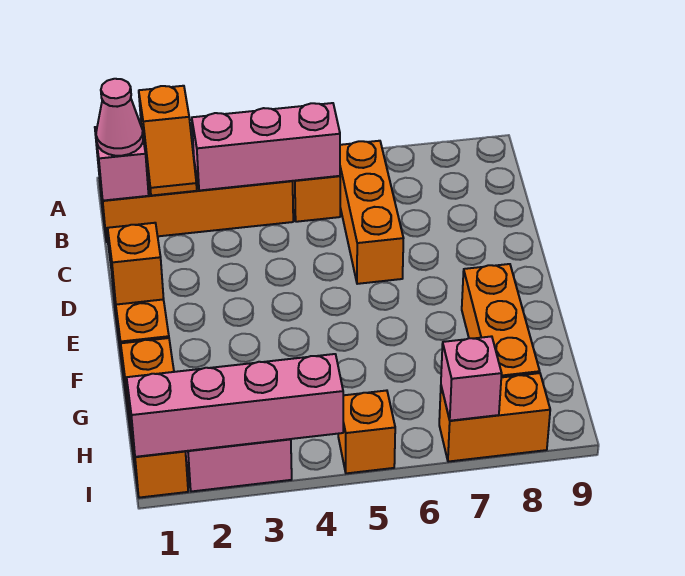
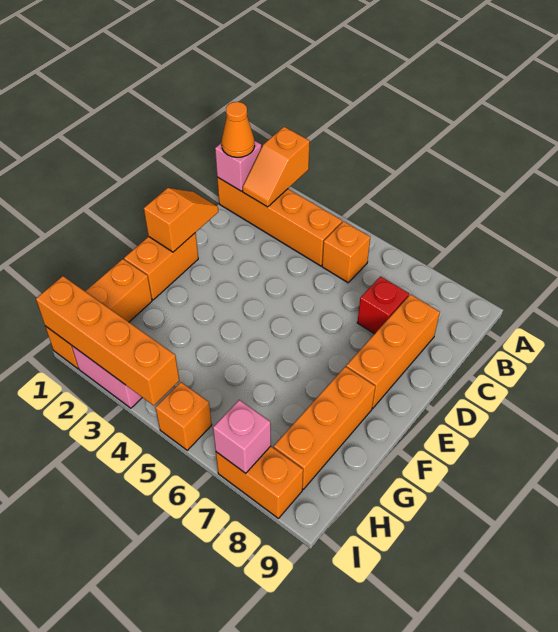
pink 1x1 cone [96,79,143,156] -> orange 1x1 cone [222,102,255,157]
pink 1x3 brick [192,103,340,191] -> none
orange 1x3 brick [340,141,404,284] -> orange 1x3 brick moved to [346,294,440,408]
none -> red 1x1 brick [357,276,409,334]
pink 1x4 brick [127,354,343,457] -> orange 1x4 brick [36,276,179,405]

